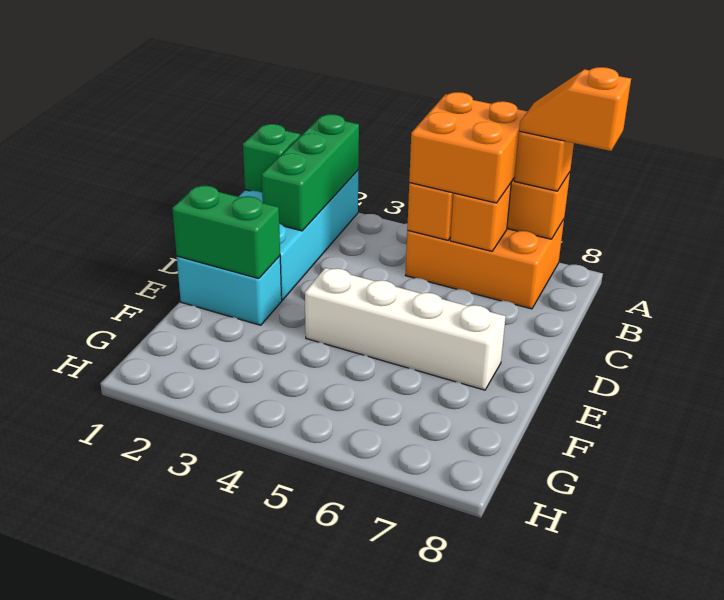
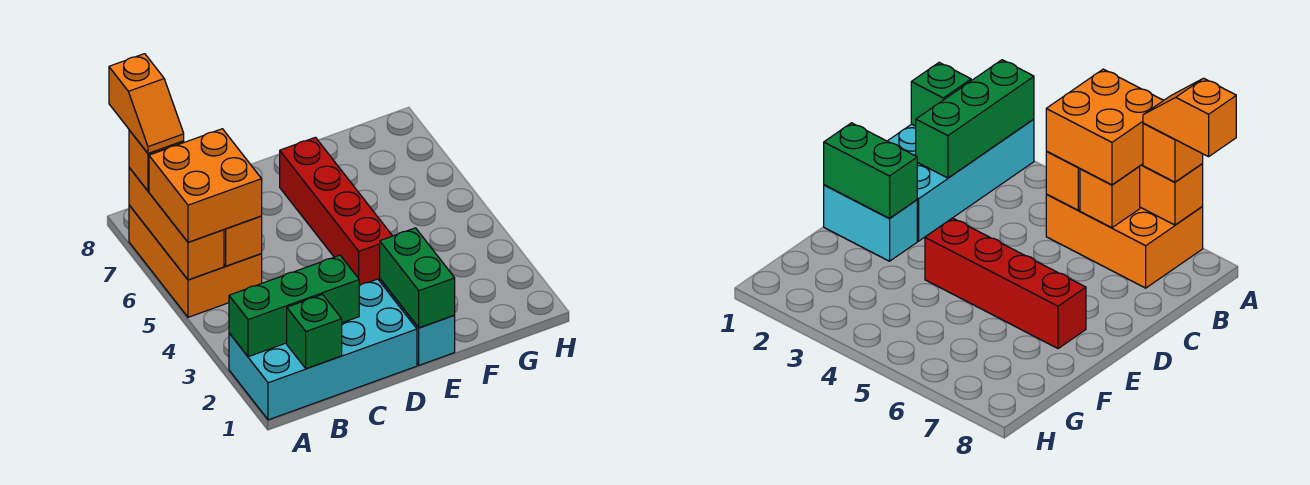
white 1x4 brick [305,268,506,390] -> red 1x4 brick [280,137,392,286]

